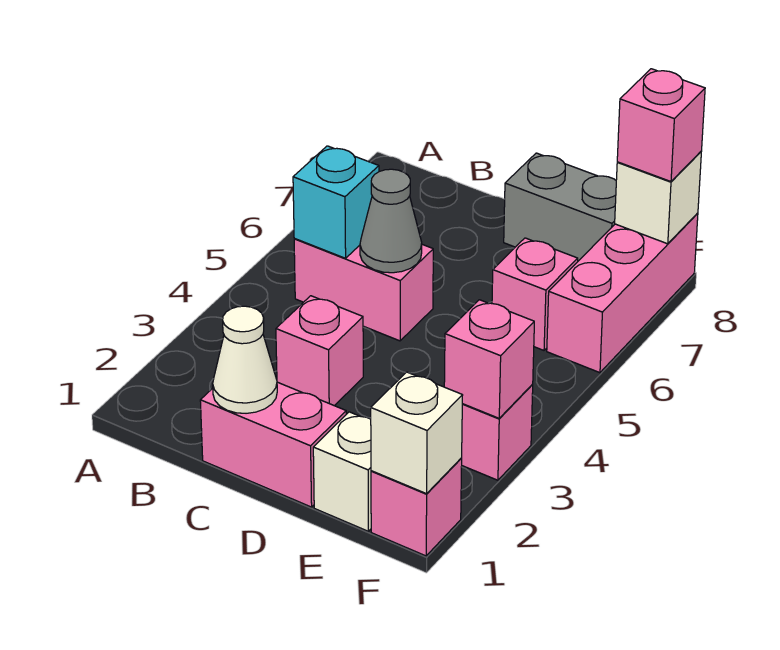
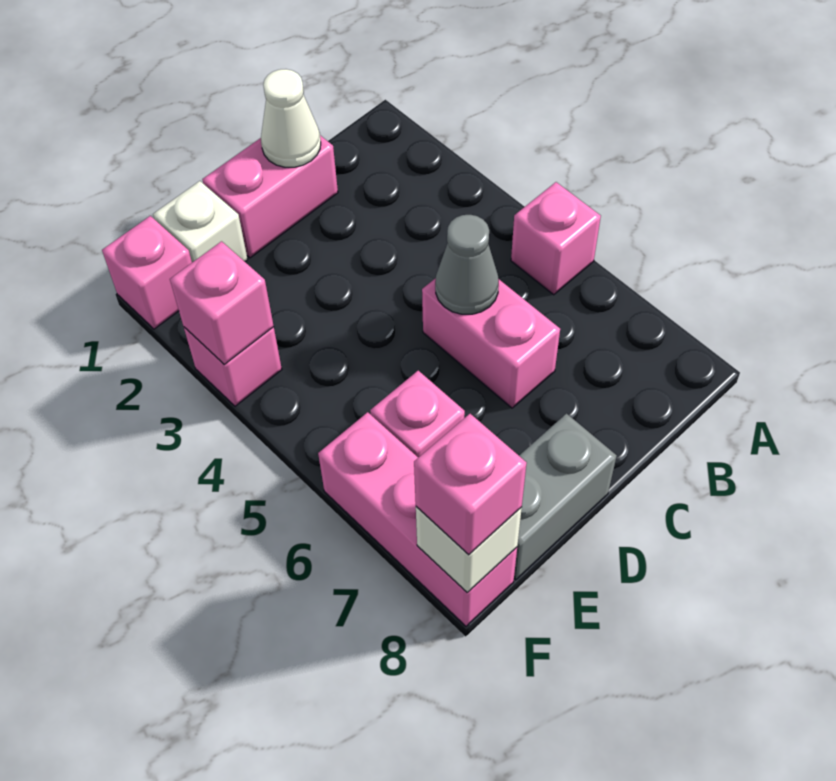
pink 1x2 brick [294,239,433,341] -> pink 1x2 brick turned to [422,278,560,408]
cyan 1x1 brick [293,146,379,258] -> none
pink 1x1 brick [276,296,363,406] -> pink 1x1 brick moved to [511,182,601,295]
white 1x1 brick [371,372,463,494] -> none

